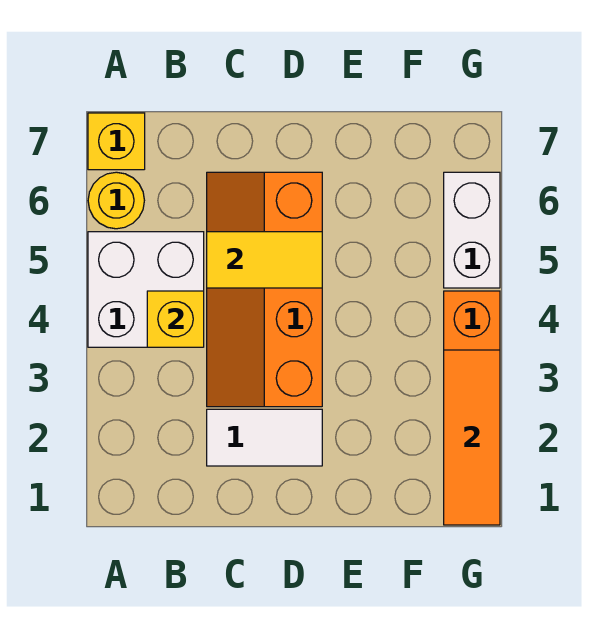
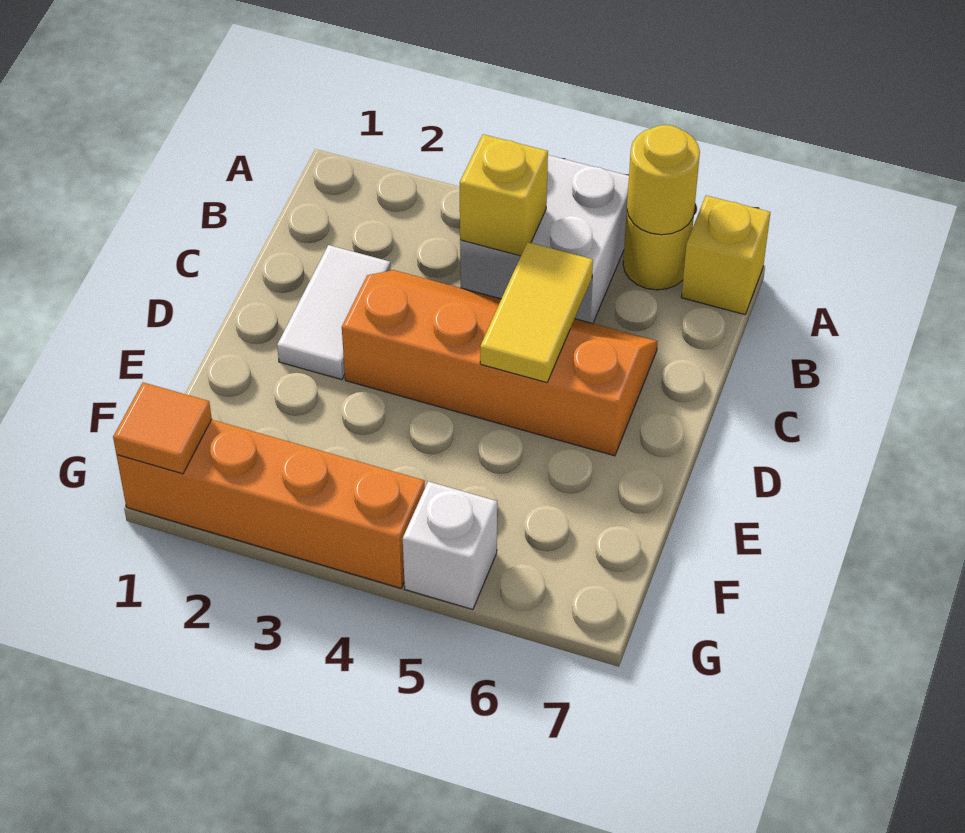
none -> yellow 1x1 round brick [627,125,700,235]
orange 1x3 tile [444,350,500,525] -> orange 1x1 tile [113,382,212,474]
white 1x2 brick [444,172,500,288] -> white 1x1 brick [403,481,497,610]

